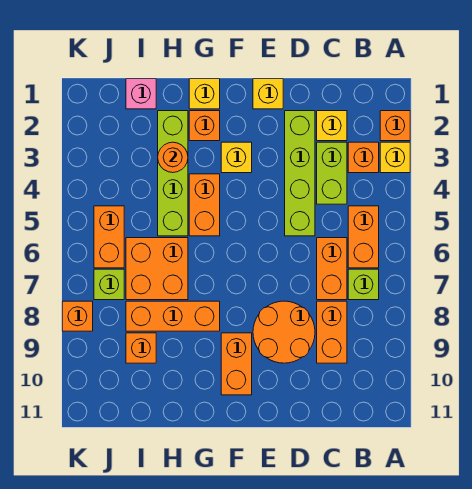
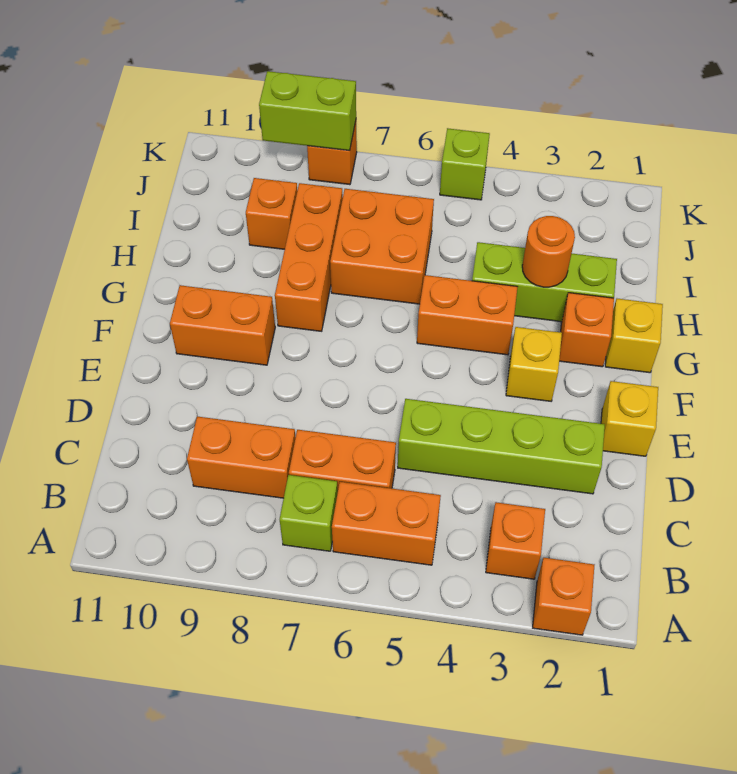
yellow 1x1 brick [380,142,410,173] -> none
yellow 1x1 brick [317,111,347,141] -> none
lime 1x2 brick [317,142,347,204] -> lime 1x2 brick moved to [259,71,356,151]
orange 2x2 round brick [253,301,315,363] -> none
lime 1x4 brick [158,111,188,236] -> lime 1x3 brick [472,242,617,322]
pink 1x1 brick [126,79,156,109] -> none
orange 1x2 brick [94,206,124,268] -> none
lime 1x1 brick [94,269,124,300] -> lime 1x1 brick moved to [440,128,490,200]

